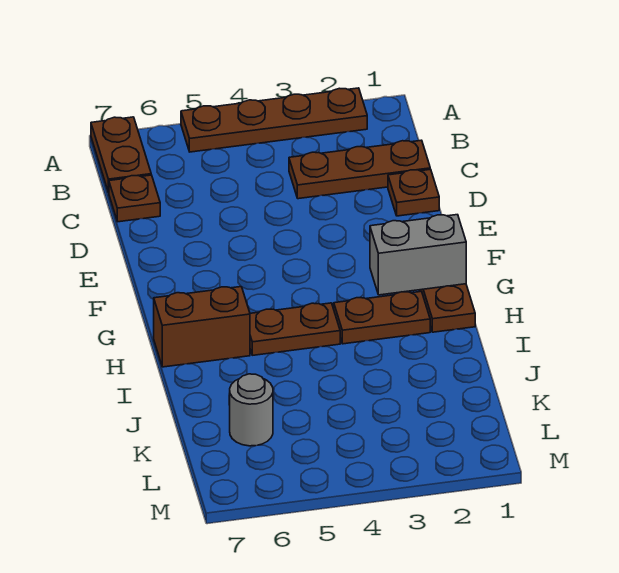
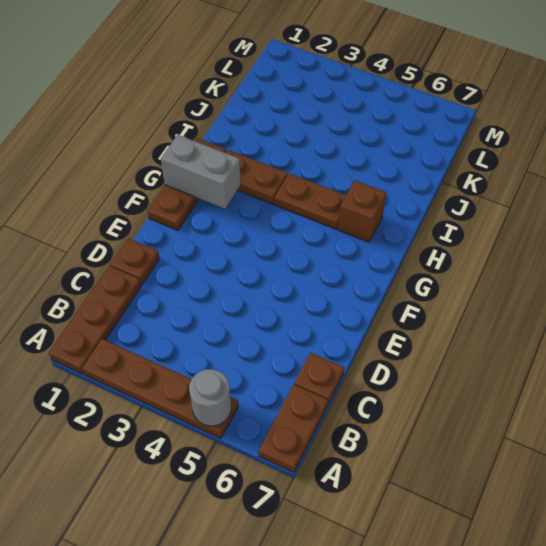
brown 1x3 plate [289,140,430,199] -> brown 1x3 plate turned to [49,266,141,374]
brown 1x2 brick [154,287,250,367] -> brown 1x1 brick [338,181,387,242]
grey 1x1 round brick [230,374,273,446] -> grey 1x1 round brick moved to [189,369,231,426]

